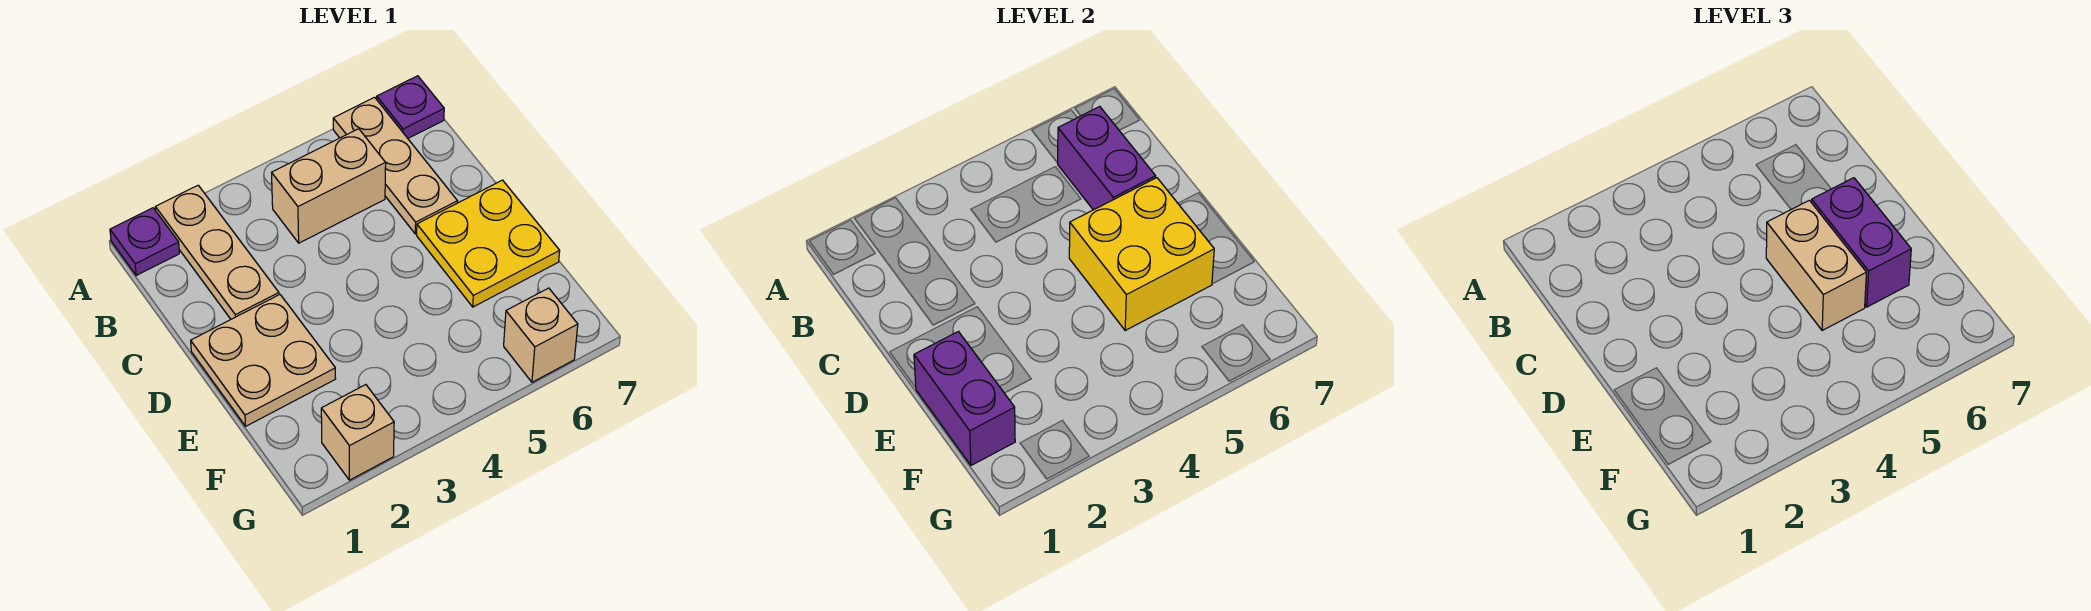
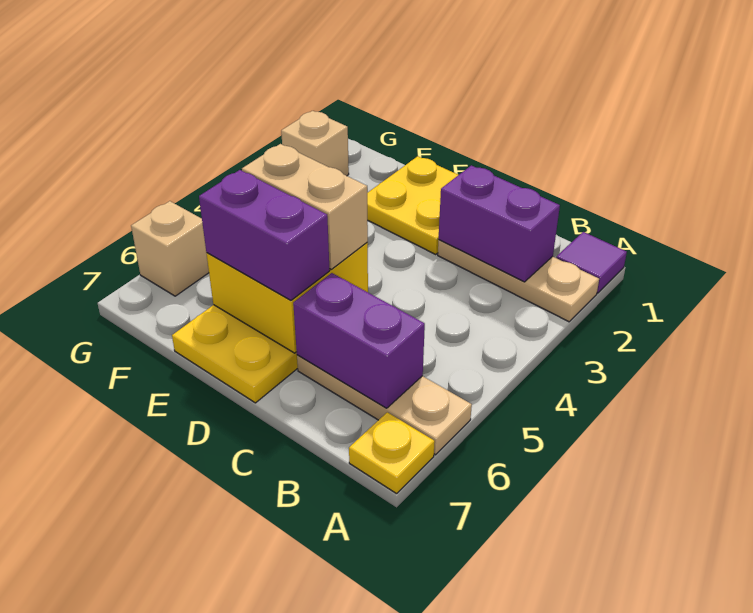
purple 1x1 plate [110,208,179,276] -> purple 1x1 tile [556,232,627,293]
purple 1x1 plate [377,76,444,138] -> yellow 1x1 plate [349,412,435,494]
tan 1x2 brick [272,129,386,243] -> none
tan 2x2 plate [191,295,336,426] -> yellow 2x2 plate [367,156,458,254]
purple 1x2 brick [914,332,1015,465] -> purple 1x2 brick moved to [439,165,560,282]

